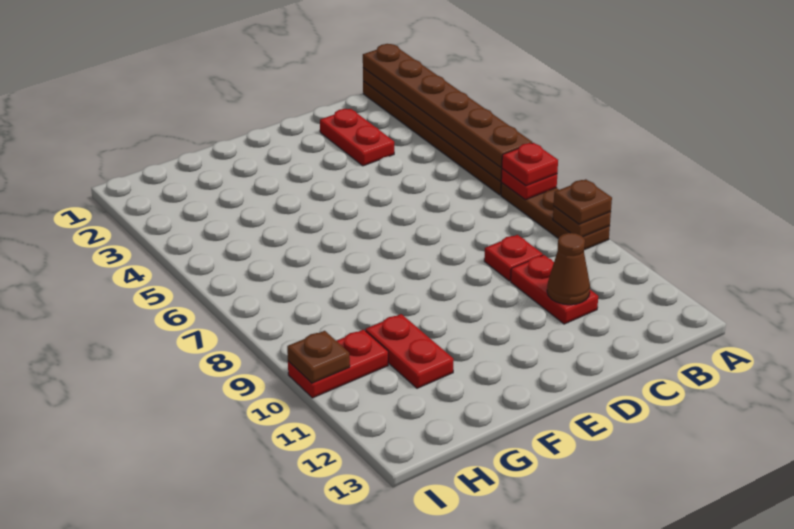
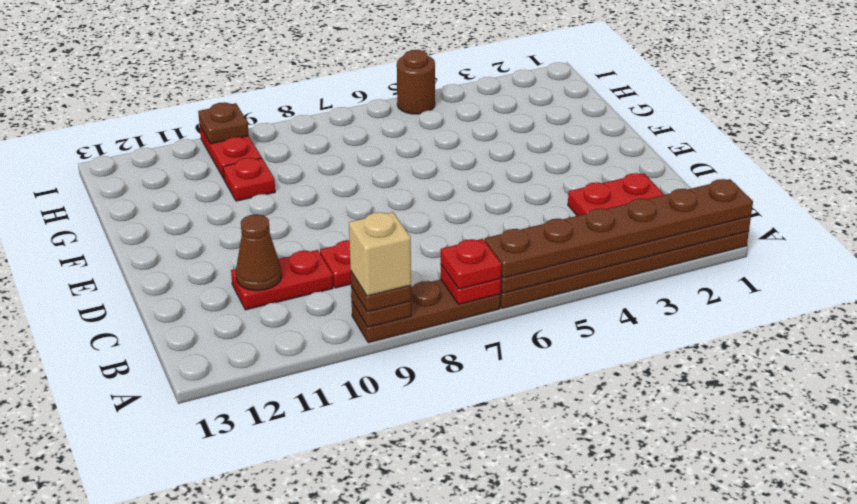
none -> tan 1x1 brick [349,212,411,296]
red 1x2 plate [365,314,454,388] -> red 1x1 plate [223,158,275,201]
none -> brown 1x1 round brick [397,50,435,114]

